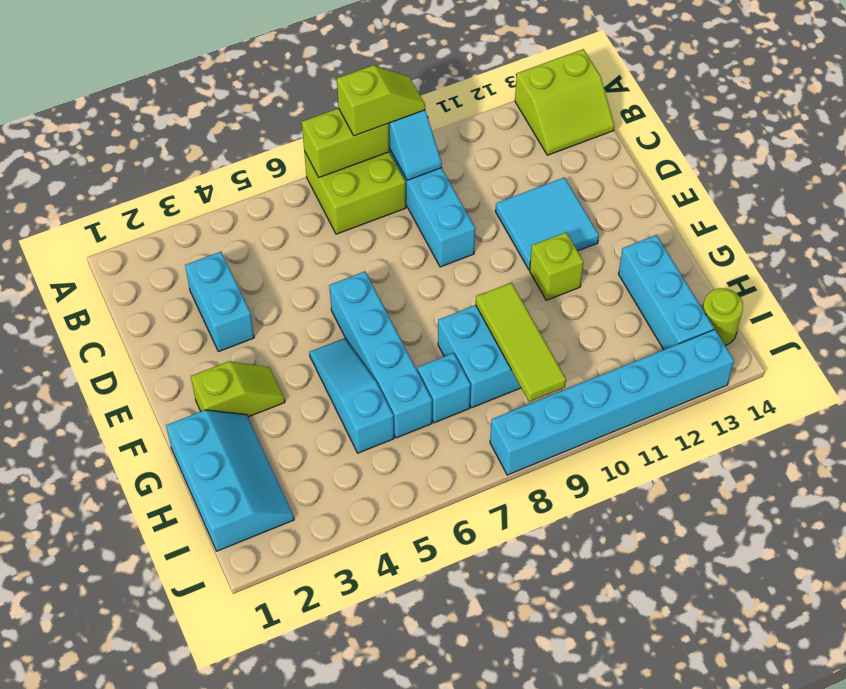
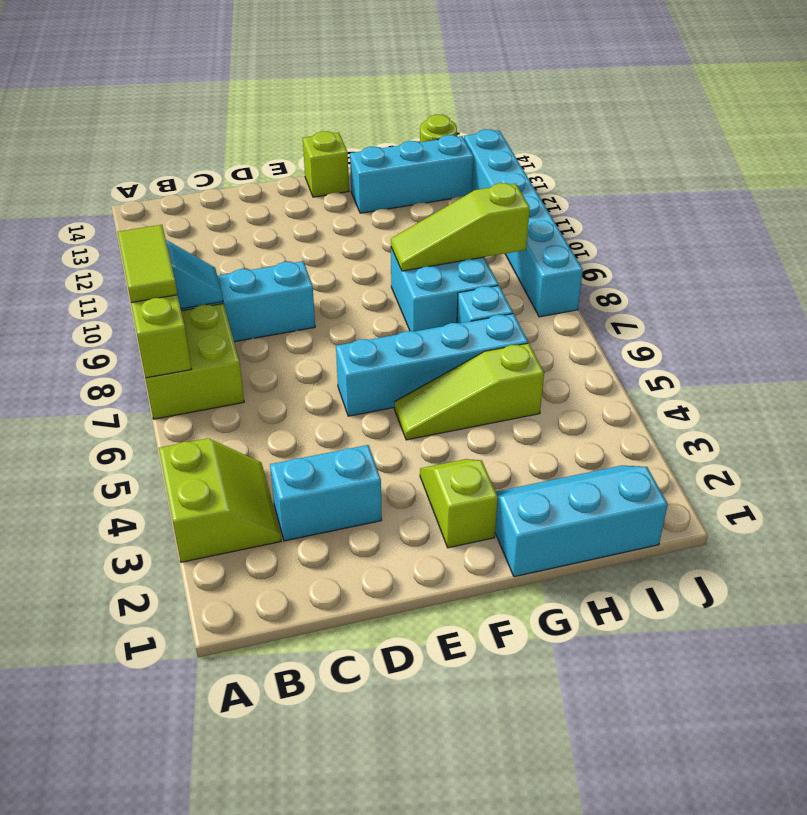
lime 1x2 slope [337,65,425,136] -> lime 1x2 tile [117,225,177,303]
lime 2x2 slope [515,49,614,155] -> lime 2x2 slope moved to [159,438,281,562]
cyan 2x2 tile [495,178,599,270] -> none
cyan 1x3 slope [309,338,394,453] -> lime 1x3 slope [394,343,544,440]
lime 1x1 brick [530,232,583,300] -> lime 1x1 brick moved to [303,131,349,197]
lime 1x3 tile [476,283,566,402] -> lime 1x3 slope [391,183,530,271]

